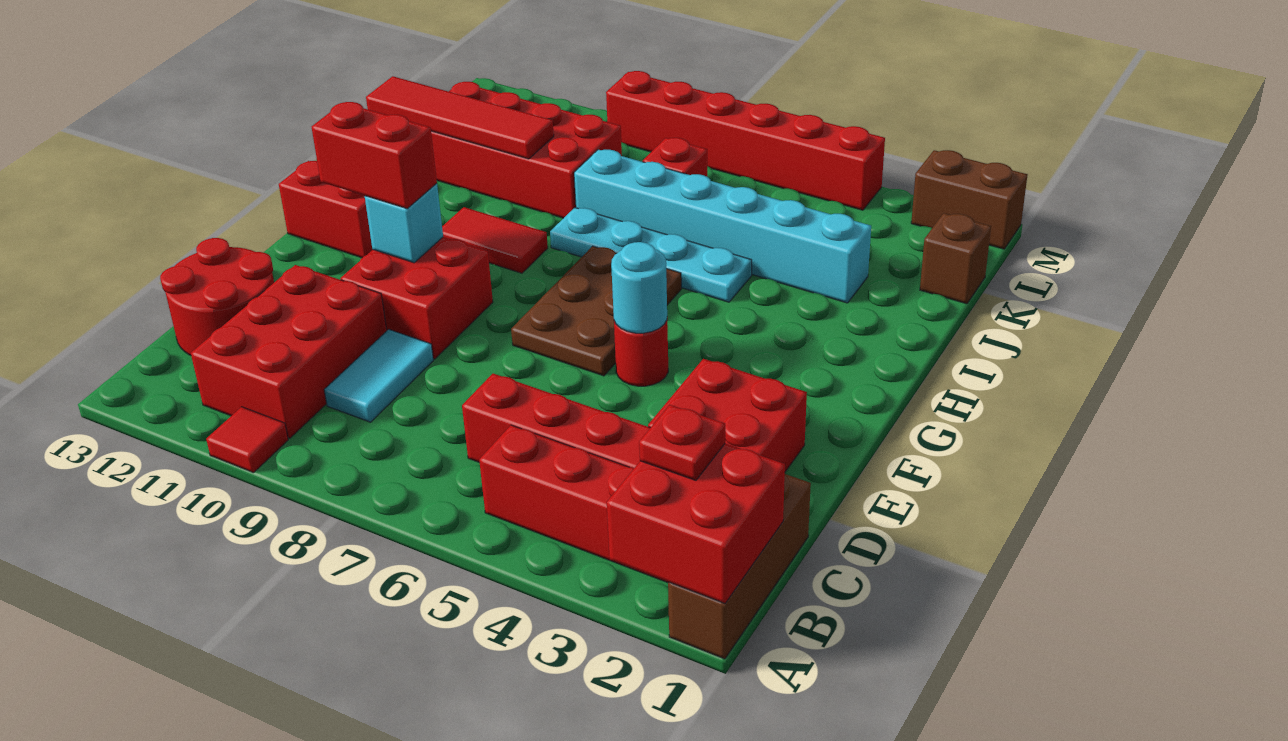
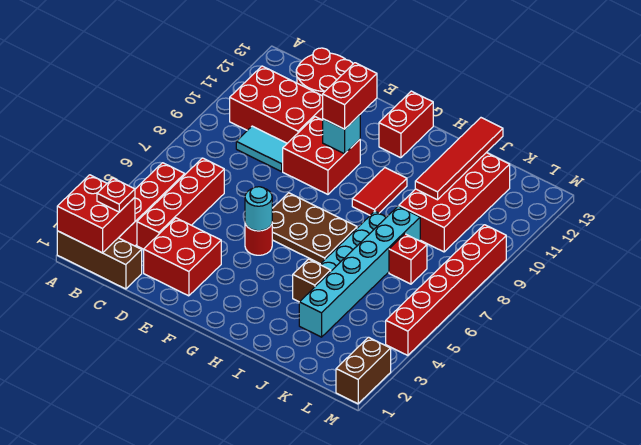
red 1x1 tile [206,407,288,473] -> none
brown 1x1 brick [920,213,991,304] -> brown 1x1 brick moved to [293,259,331,302]

